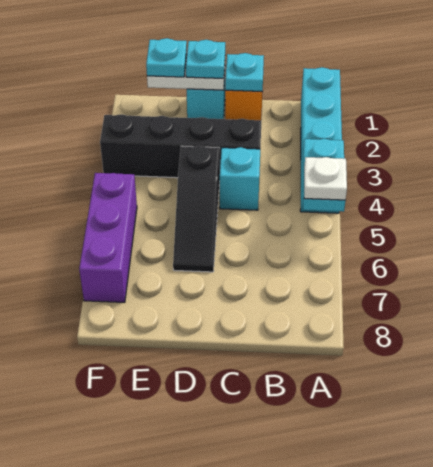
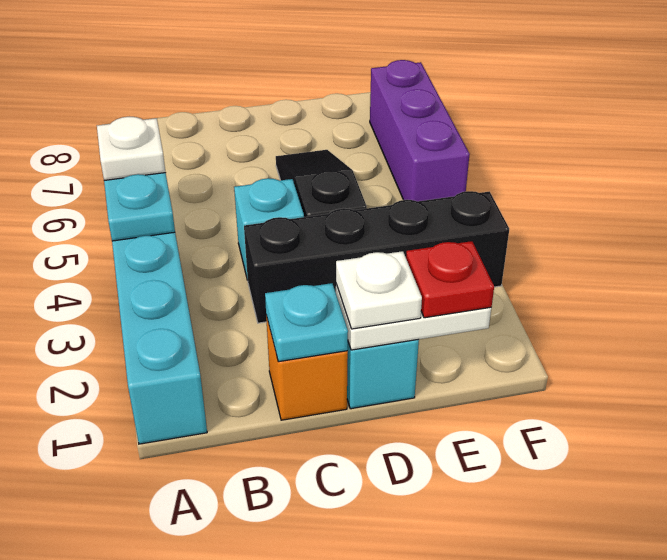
cyan 1x1 plate [186,40,225,78] -> white 1x1 plate [336,251,422,329]
cyan 1x1 plate [146,38,187,77] -> red 1x1 plate [406,241,494,318]

